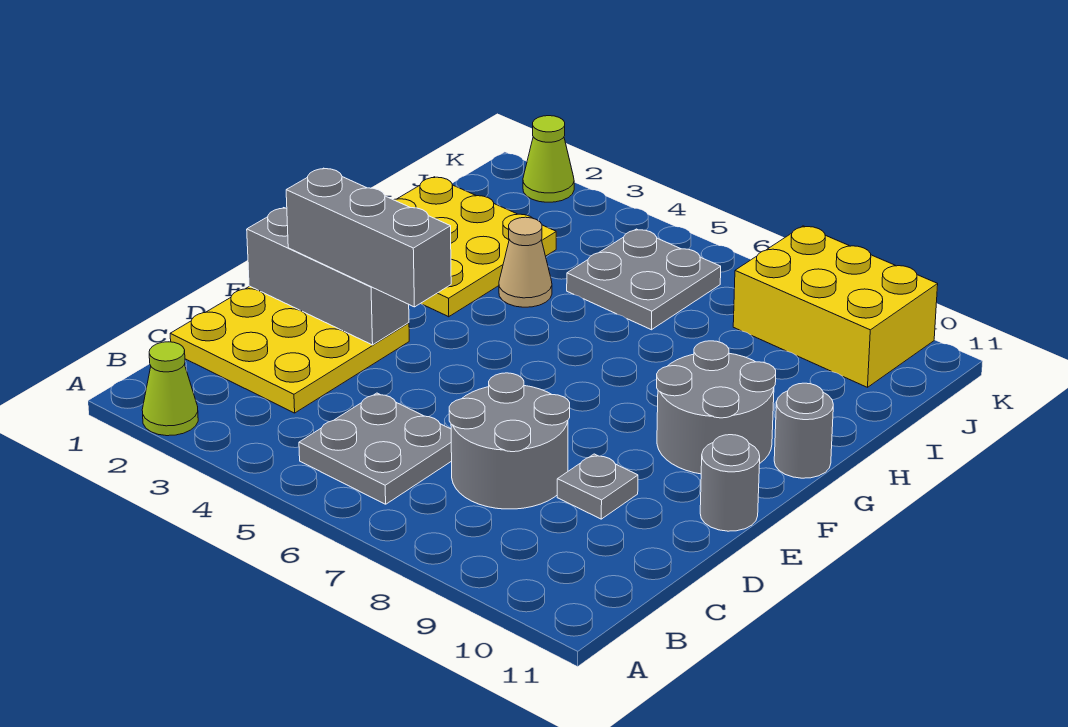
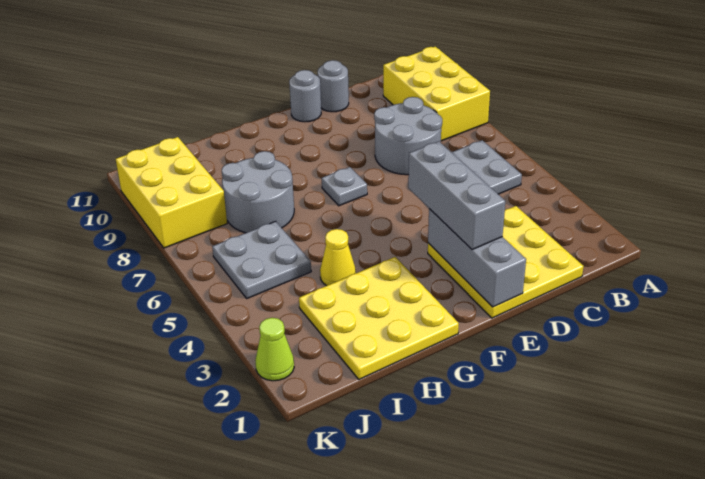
lime 1x1 cone [142,342,198,436] -> none
none -> yellow 2x3 brick [383,46,490,141]
grey 1x1 plate [557,454,638,519] -> grey 1x1 plate moved to [322,167,367,206]
grey 2x2 round brick [657,341,776,474] -> grey 2x2 round brick moved to [222,151,294,233]
grey 1x1 round brick [774,383,833,478] -> grey 1x1 round brick moved to [318,60,349,112]
tan 1x1 cone [499,217,552,307] -> yellow 1x1 cone [320,229,356,286]

